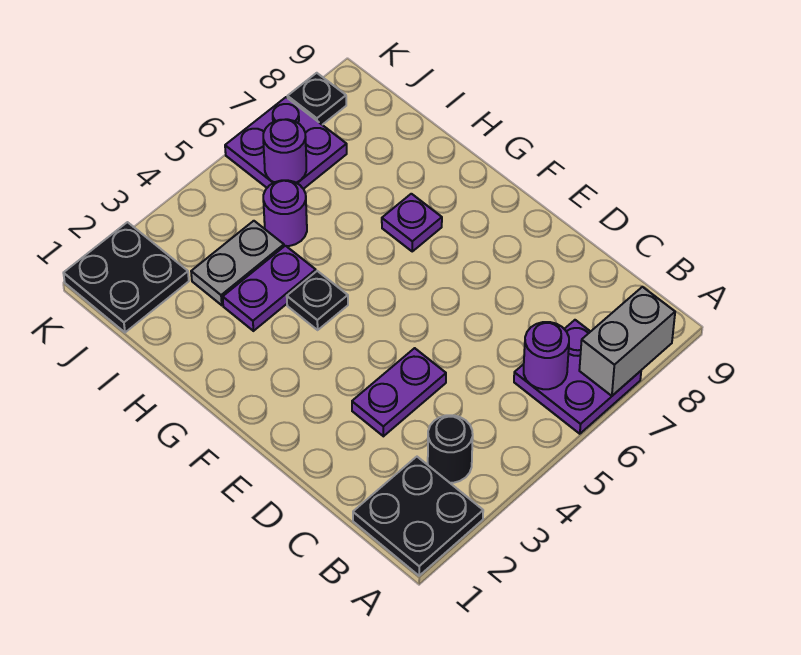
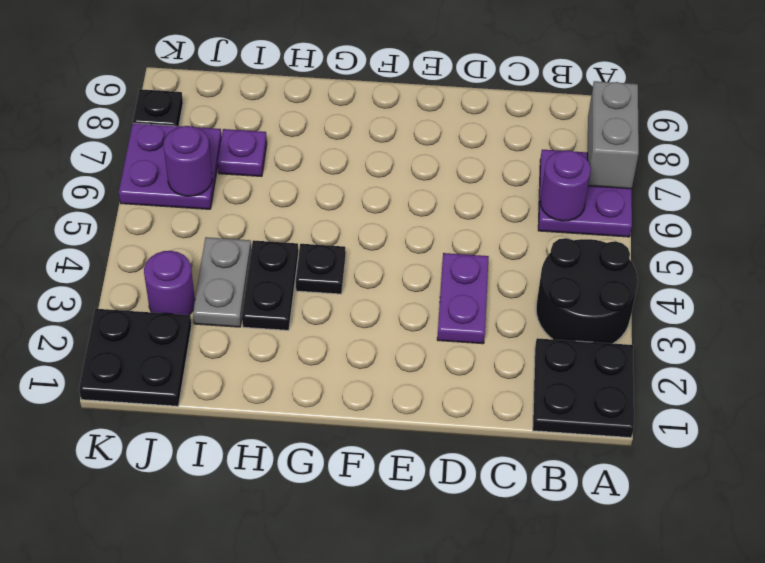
black 1x1 round brick [428,415,473,483] -> black 2x2 round brick [536,238,638,344]
purple 1x1 plate [382,194,442,251] -> purple 1x1 plate moved to [218,129,267,176]
purple 1x2 plate [223,246,316,331] -> black 1x2 plate [242,240,298,330]
purple 1x1 round brick [263,180,307,246] -> purple 1x1 round brick moved to [144,251,195,315]

